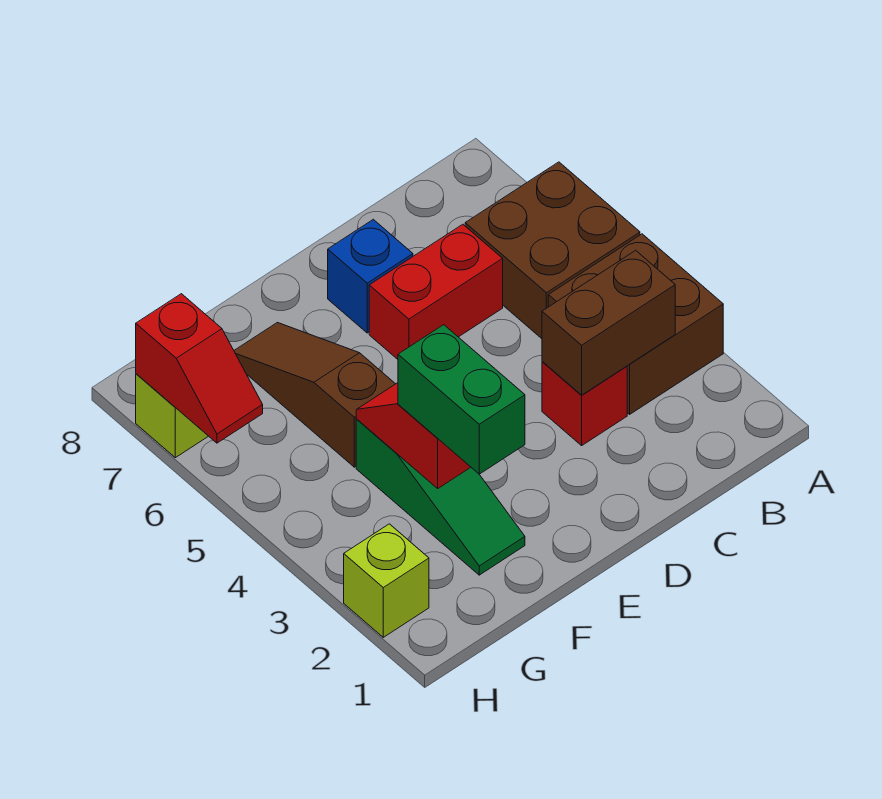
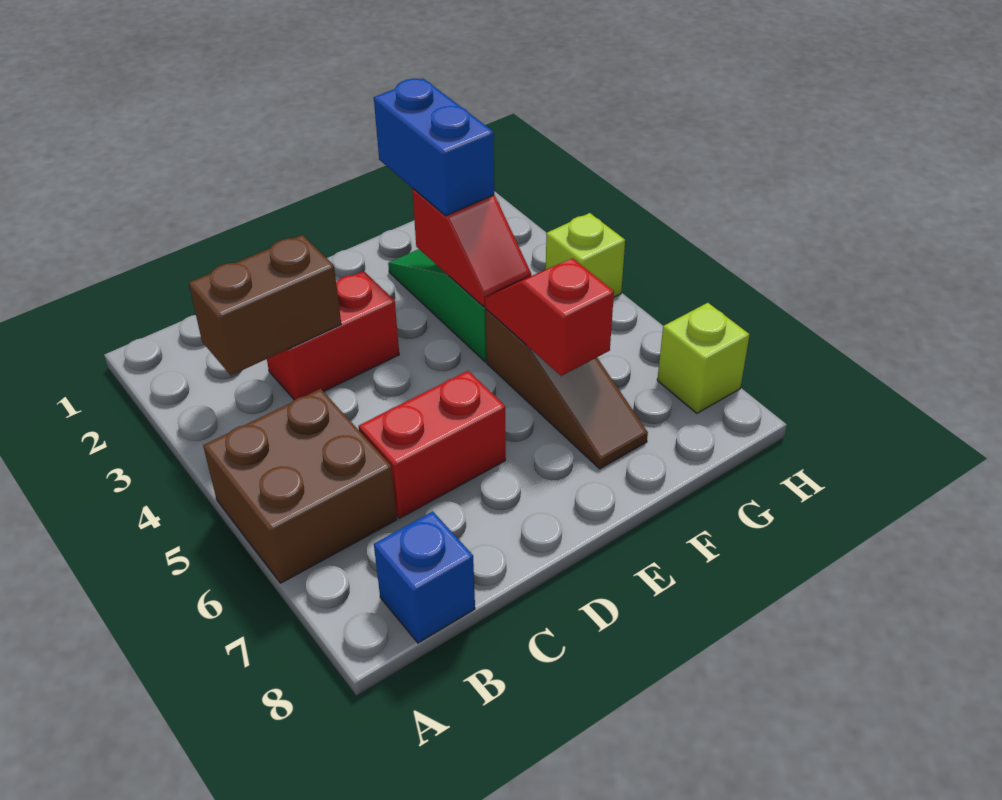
brown 2x2 brick [548,234,723,414] -> none
red 1x1 brick [542,362,627,445] -> red 1x2 brick [267,271,399,400]
blue 1x1 brick [328,219,413,333] -> blue 1x1 brick moved to [374,511,475,643]
green 1x2 brick [398,325,525,474] -> blue 1x2 brick [374,79,494,216]
lime 1x1 brick [344,524,429,637] -> lime 1x1 brick moved to [546,213,625,297]
red 1x2 slope [136,294,263,443] -> red 1x2 slope moved to [485,258,614,376]

